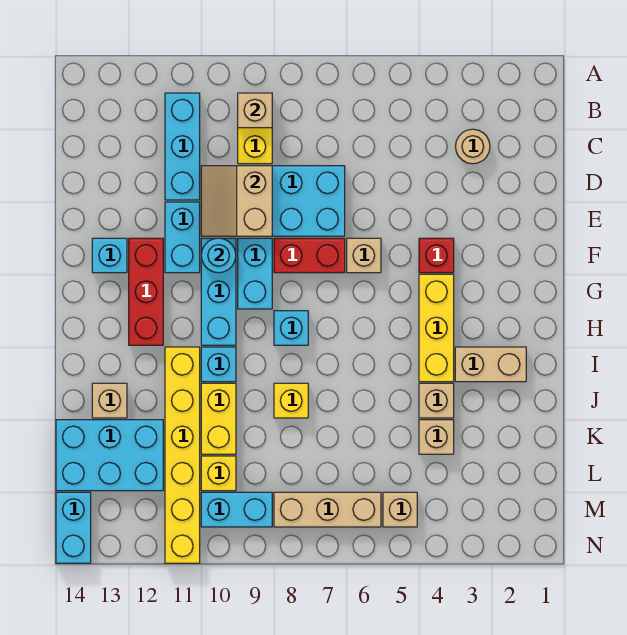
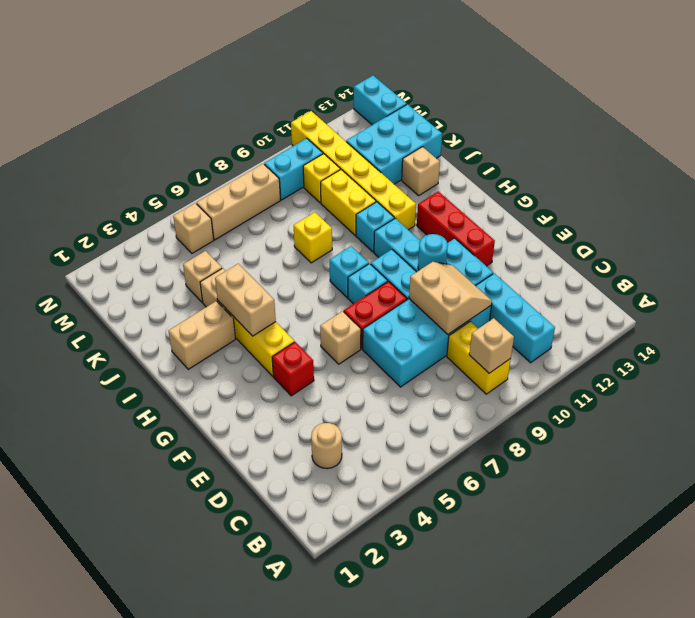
cyan 1x1 brick [92,238,127,273] -> cyan 1x1 brick moved to [348,264,388,304]
none -> tan 1x2 brick [215,264,276,336]

